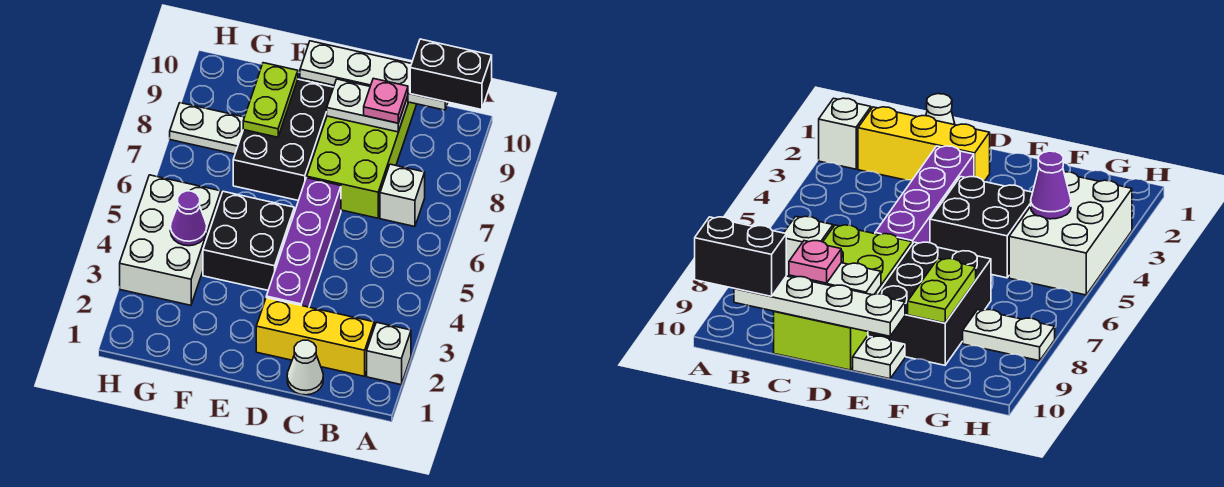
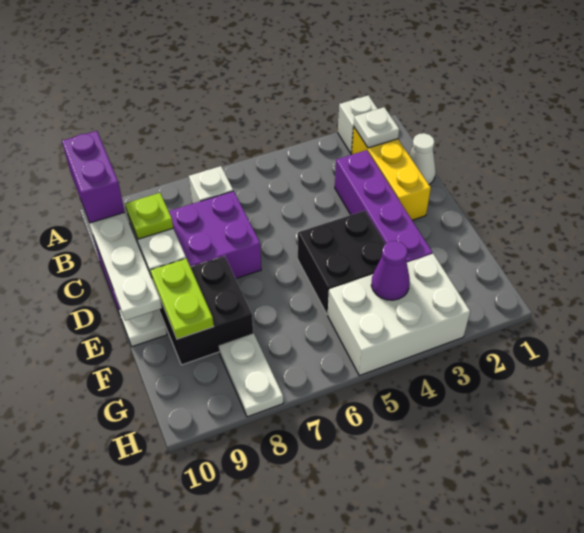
black 1x2 brick [410,39,492,110] -> purple 1x2 brick [62,131,125,223]
none -> white 1x1 plate [354,107,399,148]
lime 2x4 brick [307,102,417,218] -> purple 2x4 brick [94,191,261,312]
pink 1x1 plate [364,78,408,123] -> lime 1x1 plate [125,193,173,239]
purple 1x4 brick [266,178,341,307] -> purple 1x4 brick turned to [335,150,432,262]
black 2x3 brick [233,79,334,201] -> black 2x2 brick [159,256,253,365]
lime 1x2 plate [243,63,298,137] -> lime 1x2 plate turned to [150,259,214,339]

